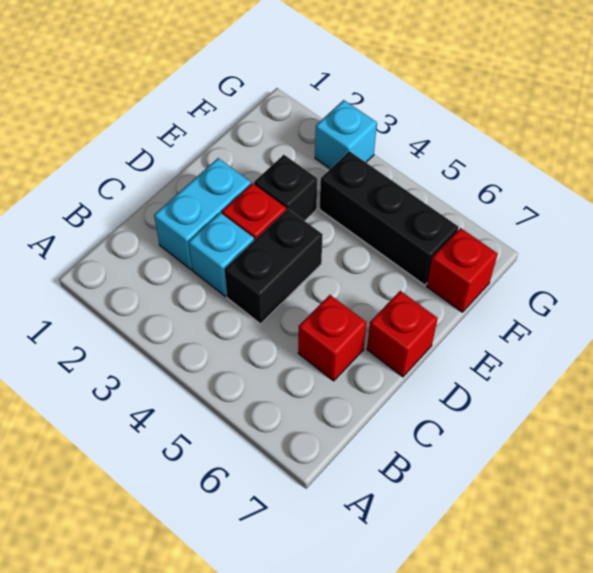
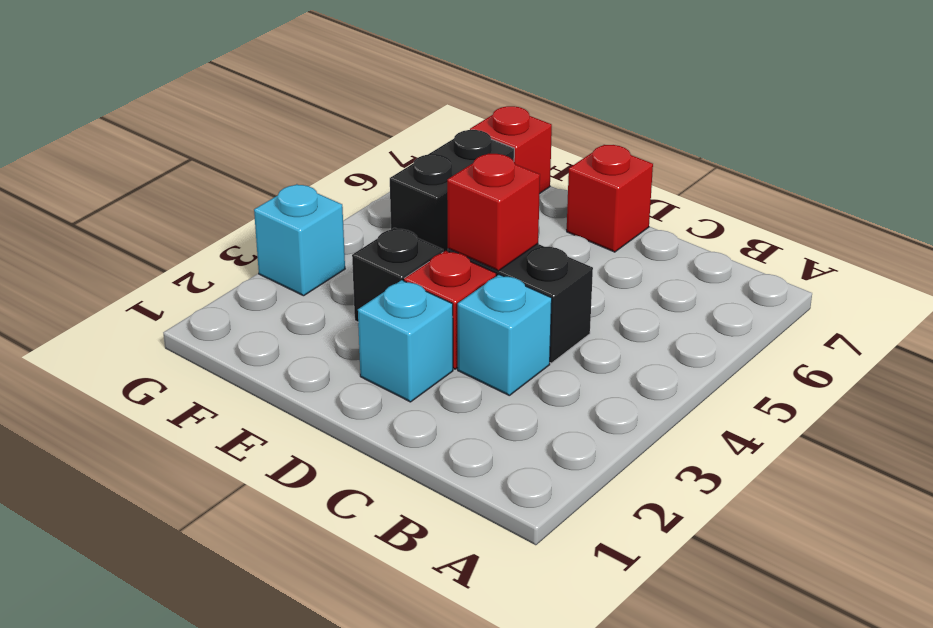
cyan 1x2 brick [154,158,251,270] -> cyan 1x1 brick [358,280,453,402]
red 1x1 brick [298,295,367,381] -> red 1x1 brick moved to [447,154,540,271]
black 1x3 brick [320,151,458,285] -> black 1x2 brick [390,130,514,252]

